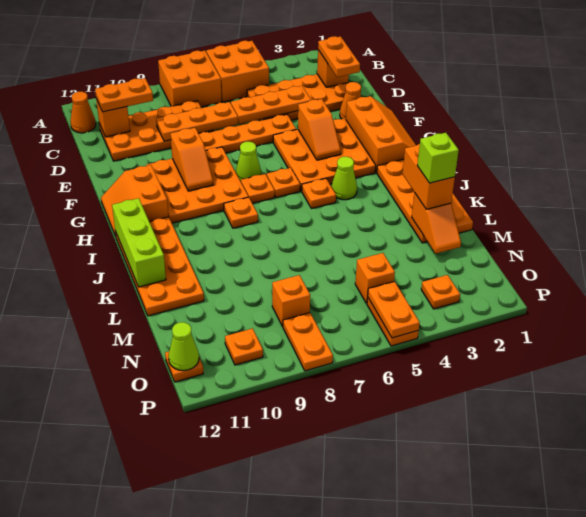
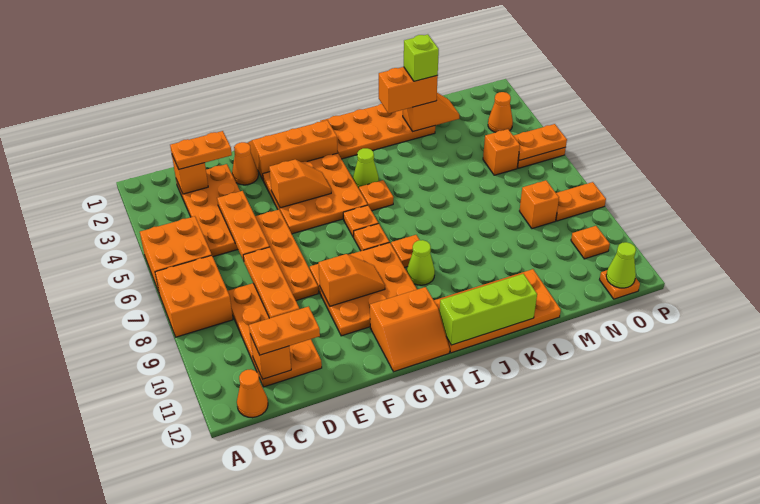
orange 1x2 plate [95,78,153,112] -> orange 1x2 plate turned to [249,306,320,355]
lime 1x1 cone [236,142,261,181] -> lime 1x1 cone moved to [407,240,435,285]
orange 1x1 plate [421,275,460,309] -> orange 1x1 cone [488,92,513,132]

